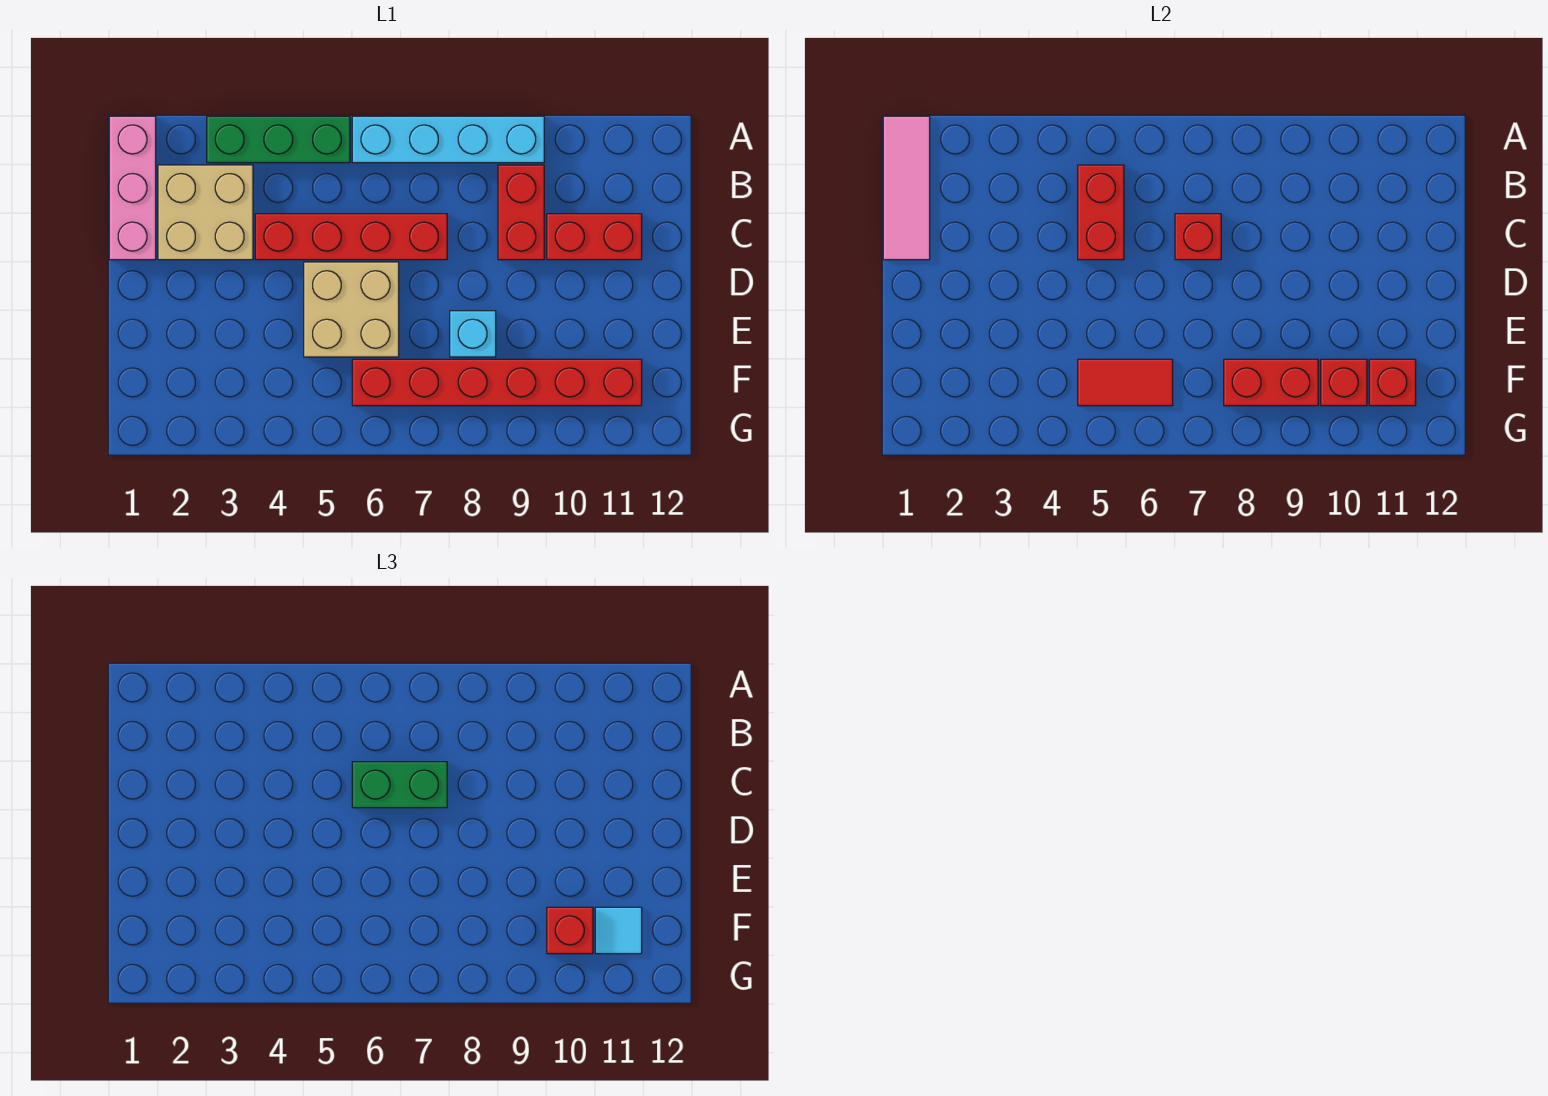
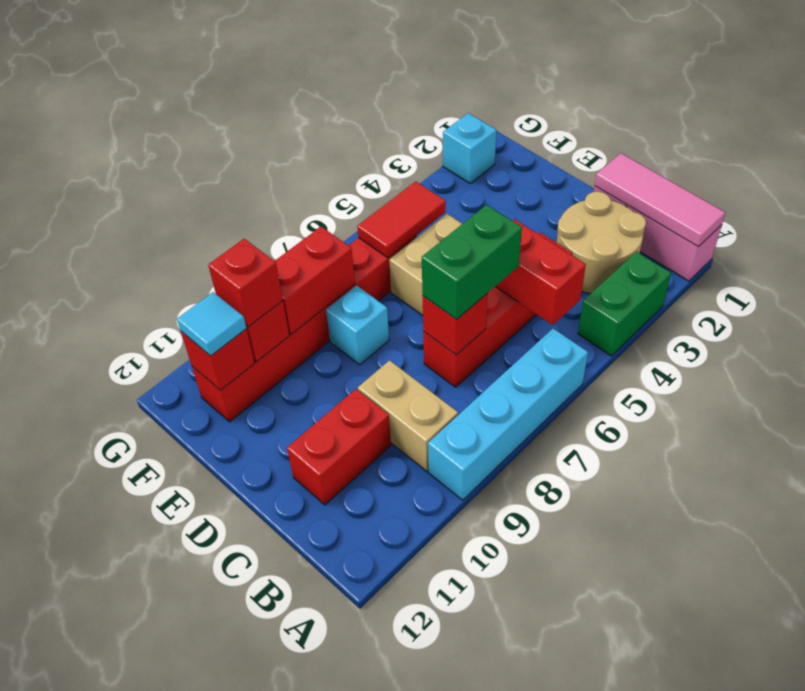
green 1x3 brick [207,116,350,163] -> green 1x2 brick [578,252,671,356]
tan 2x2 brick [158,165,253,260] -> tan 2x2 round brick [557,192,646,294]
red 1x2 brick [498,165,544,260] -> tan 1x2 brick [358,360,458,471]
none -> cyan 1x1 brick [443,113,496,183]

